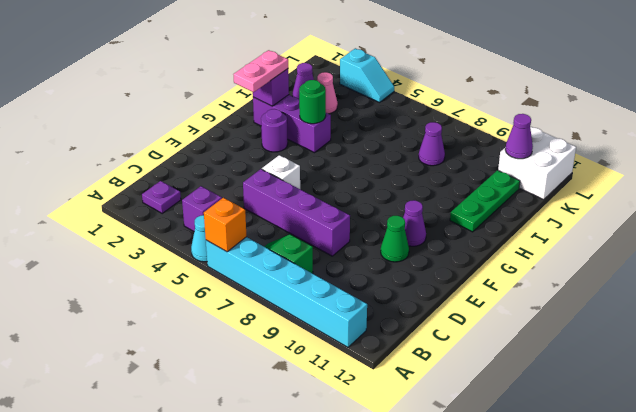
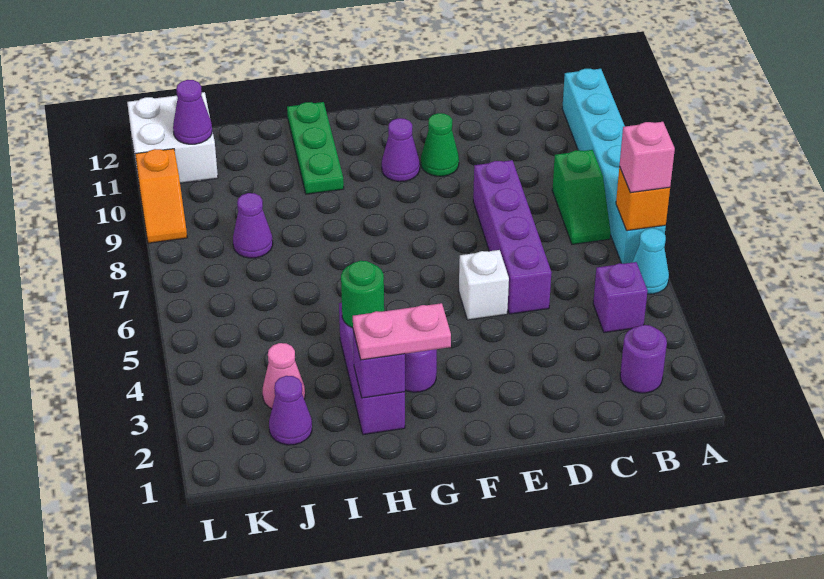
none -> pink 1x1 brick [620,122,675,193]
purple 1x1 plate [142,181,181,213] -> purple 1x1 round brick [620,325,667,393]
green 1x3 plate [450,170,520,232] -> green 1x3 plate turned to [287,102,344,194]
cyan 1x2 slope [340,48,394,102] -> none
none -> orange 1x2 slope [135,149,187,243]

